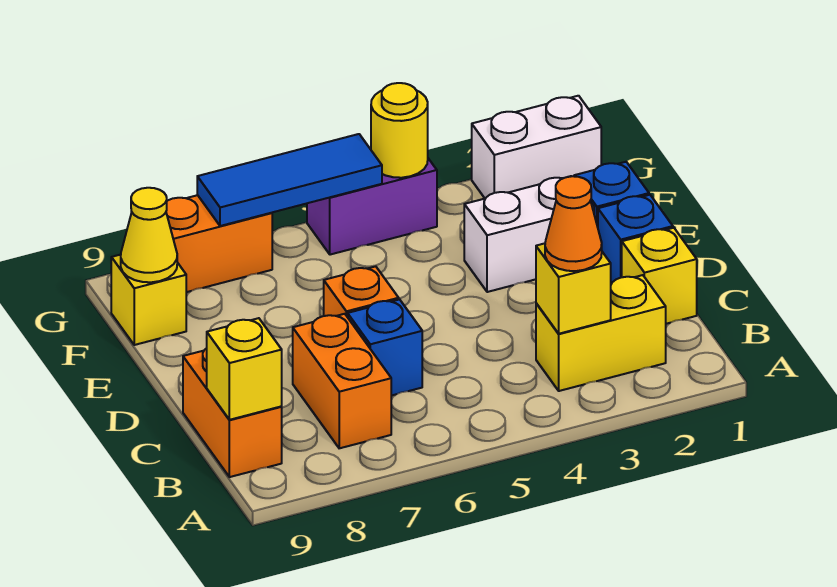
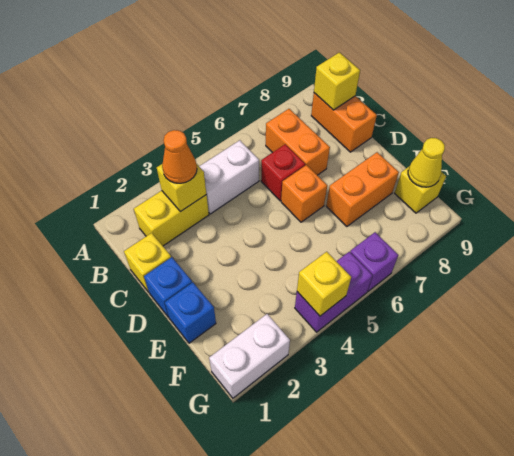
blue 1x1 brick [348,299,422,396] -> red 1x1 brick [261,144,305,201]
white 1x2 brick [464,176,594,292] -> white 1x2 brick moved to [199,140,259,214]
yellow 1x1 round brick [371,83,428,178] -> yellow 1x1 brick [297,252,351,316]
blue 1x3 tile [197,134,382,226] -> none
none -> purple 1x1 brick [350,232,398,291]
orange 1x2 brick [166,195,272,292] -> orange 1x2 brick moved to [326,152,399,227]

